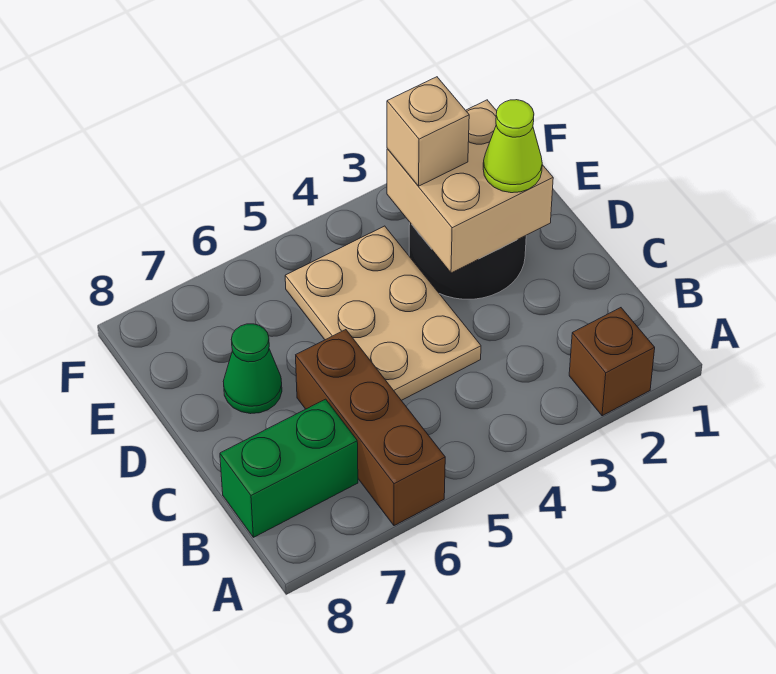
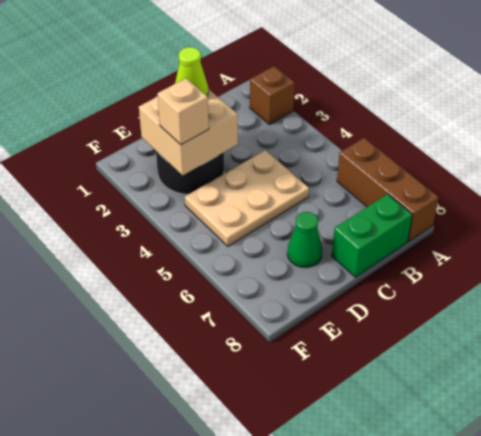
brown 1x3 brick [296,330,445,526] -> brown 1x3 brick turned to [337,138,439,241]
green 1x2 brick [220,399,358,537] -> green 1x2 brick turned to [332,194,412,277]

